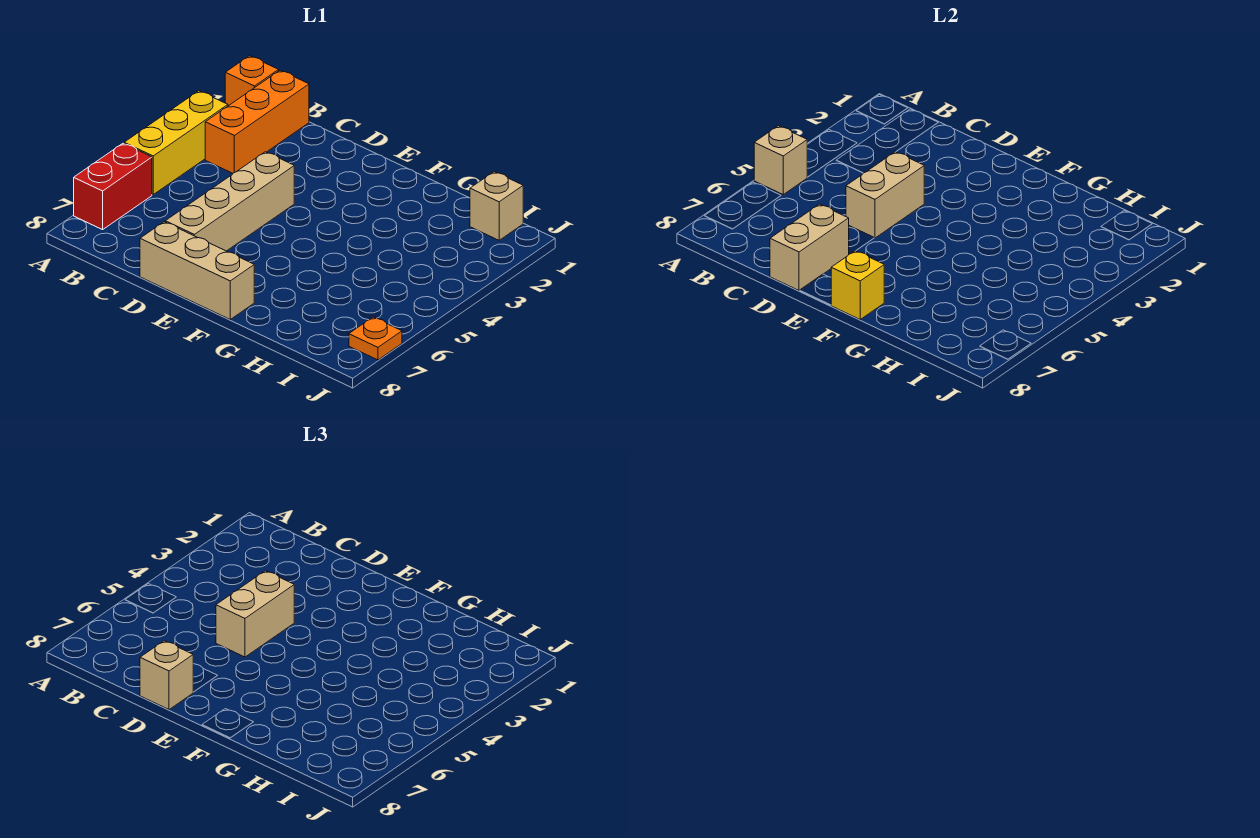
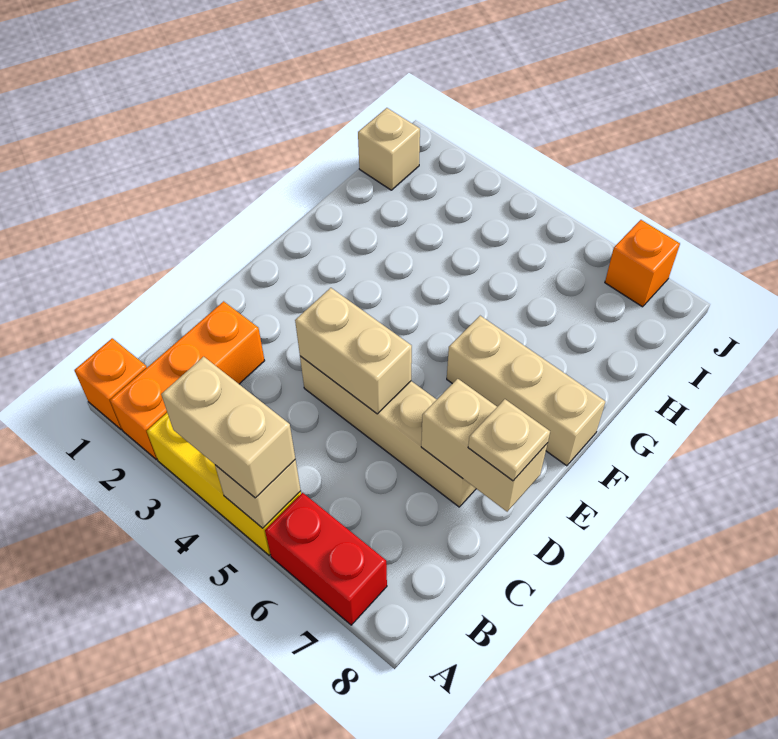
orange 1x3 brick [205,70,309,173] -> orange 1x3 brick turned to [110,301,265,459]
tan 1x2 brick [216,571,294,657] -> tan 1x2 brick moved to [161,357,295,498]
tan 1x3 brick [140,222,254,319] -> tan 1x3 brick turned to [447,316,606,466]
tan 1x1 brick [140,641,193,710] -> tan 1x1 plate [468,399,550,481]
yellow 1x1 brick [831,251,884,319] -> none
orange 1x1 plate [349,317,402,360] -> orange 1x1 brick [605,220,680,307]

